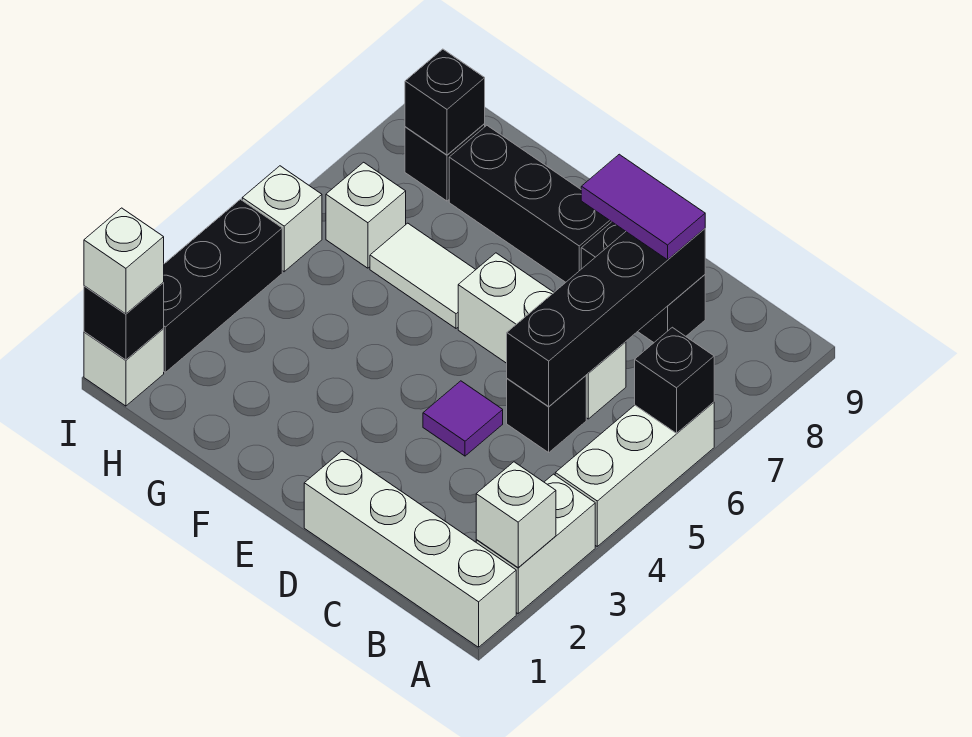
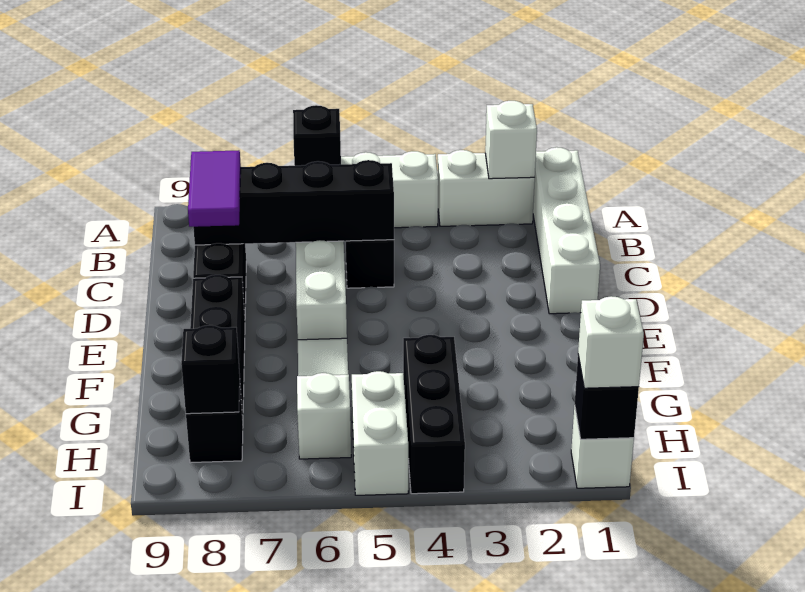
purple 1x1 tile [423,381,503,456] -> none
black 1x3 brick [163,199,282,372] -> black 1x3 brick turned to [403,335,465,494]
white 1x1 brick [242,166,322,272] -> white 1x2 brick [352,371,408,495]

